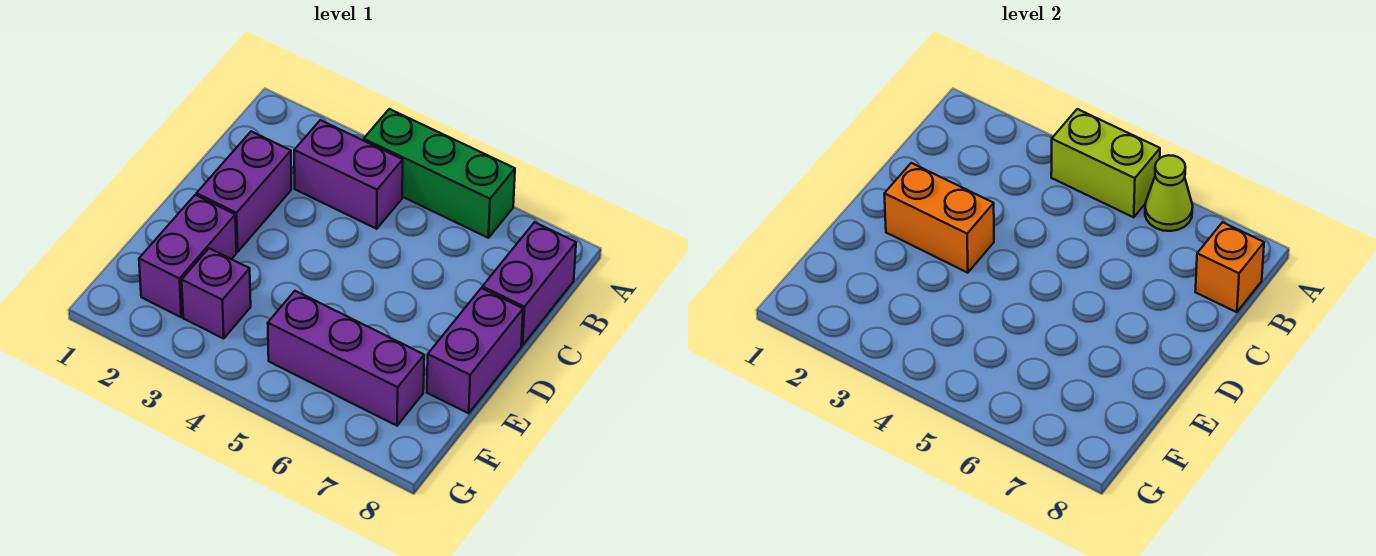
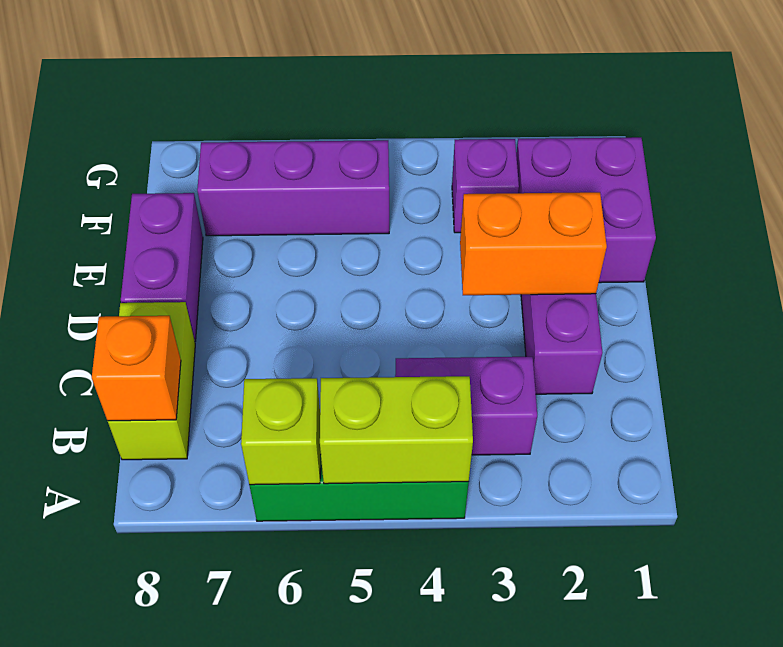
lime 1x1 cone [1145,155,1193,231] -> lime 1x1 brick [241,378,321,485]
purple 1x2 brick [482,222,576,346] -> lime 1x2 brick [108,302,195,460]
purple 1x2 brick [139,195,236,317] -> purple 2x2 brick [516,137,656,283]

